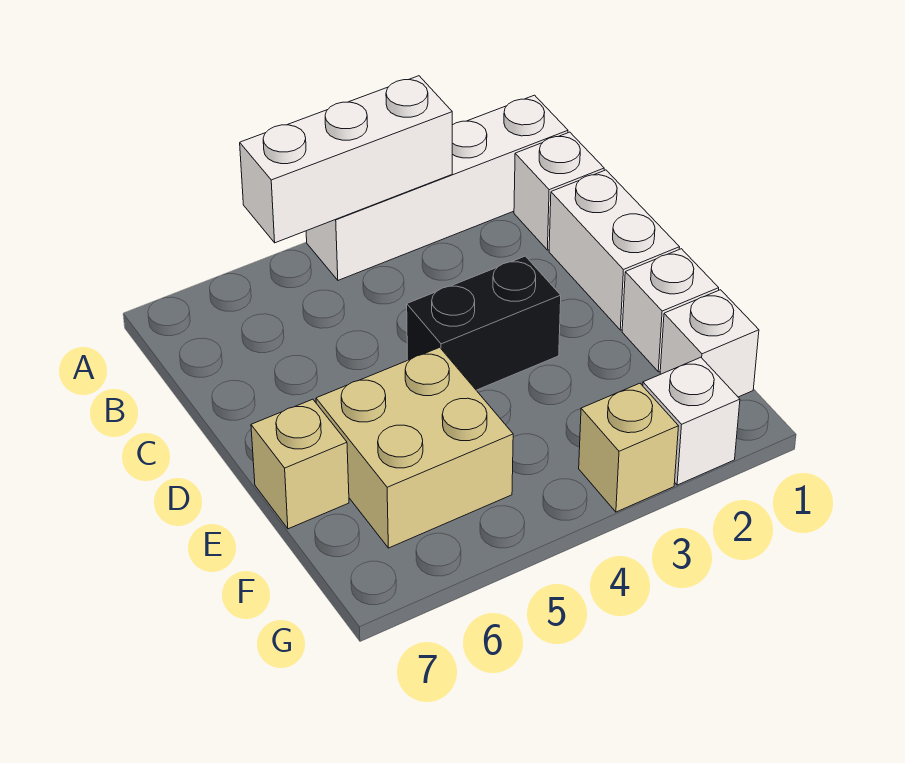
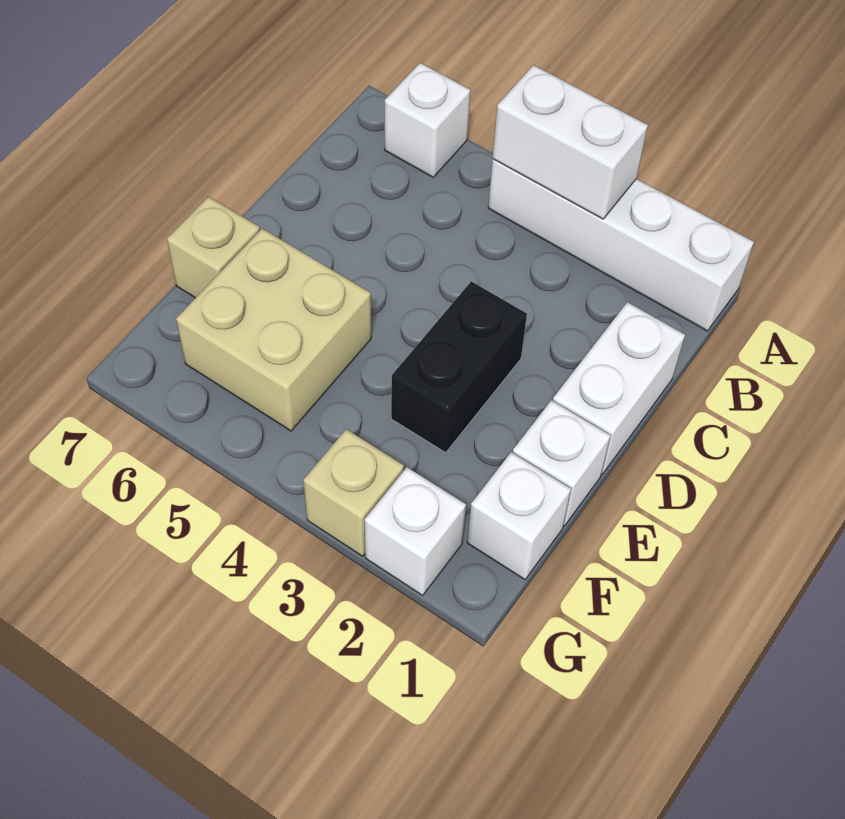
white 1x3 brick [240,76,452,243] -> white 1x2 brick [493,65,648,219]
white 1x1 brick [514,132,604,250] -> white 1x1 brick moved to [385,63,470,177]
black 1x2 brick [407,256,561,390] -> black 1x2 brick turned to [391,281,527,453]

